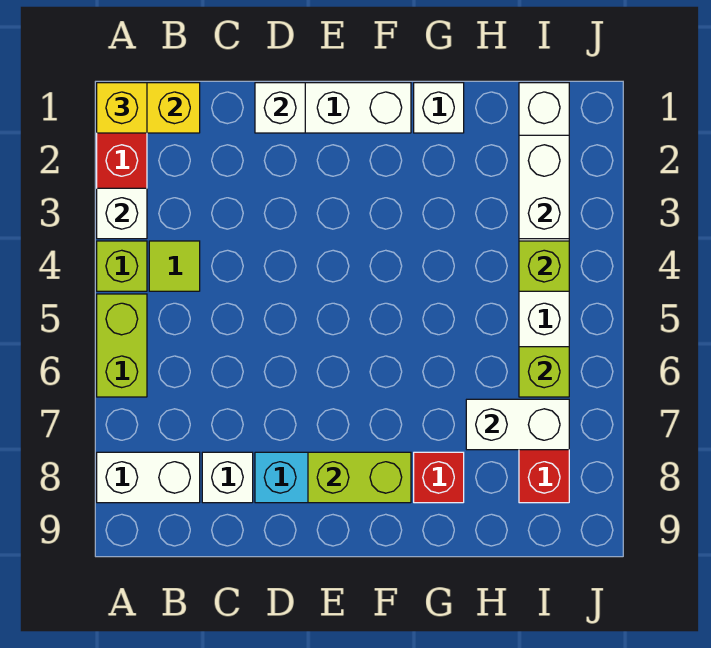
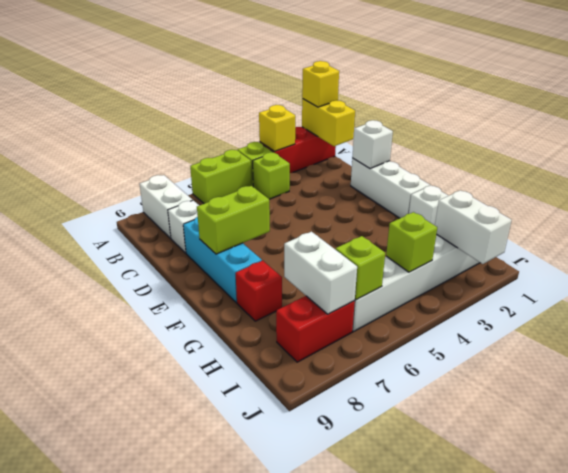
white 1x1 brick [97,188,147,239] -> yellow 1x1 brick [259,105,295,151]
lime 1x1 tile [149,241,200,291] -> lime 1x1 brick [253,153,290,199]
lime 1x2 brick [308,452,411,503] -> lime 1x2 brick turned to [197,186,270,254]
white 1x2 brick [519,135,569,239] -> white 1x2 brick turned to [435,190,512,264]

